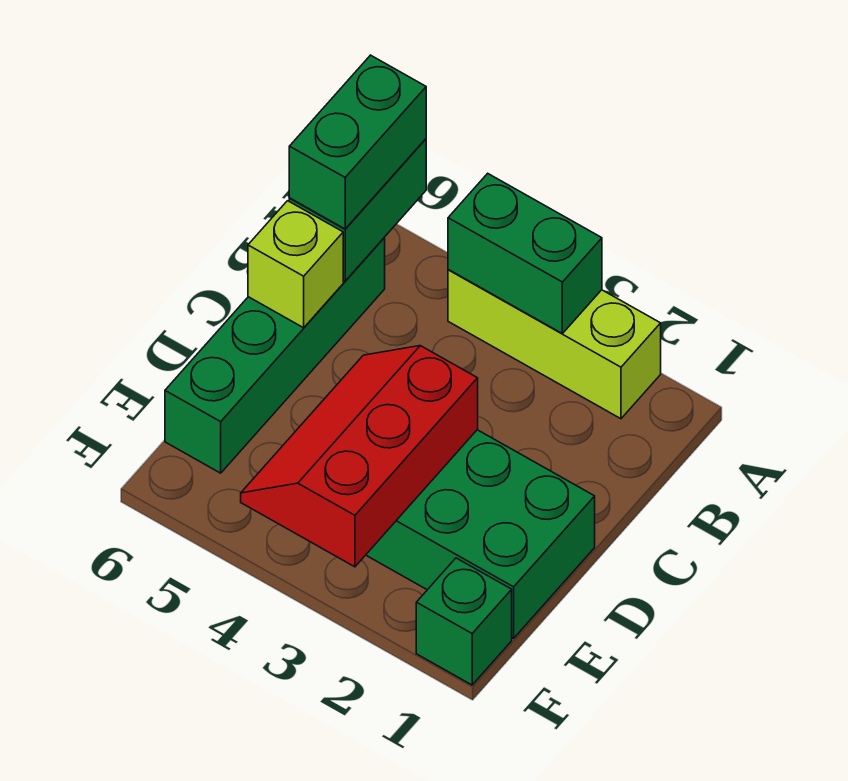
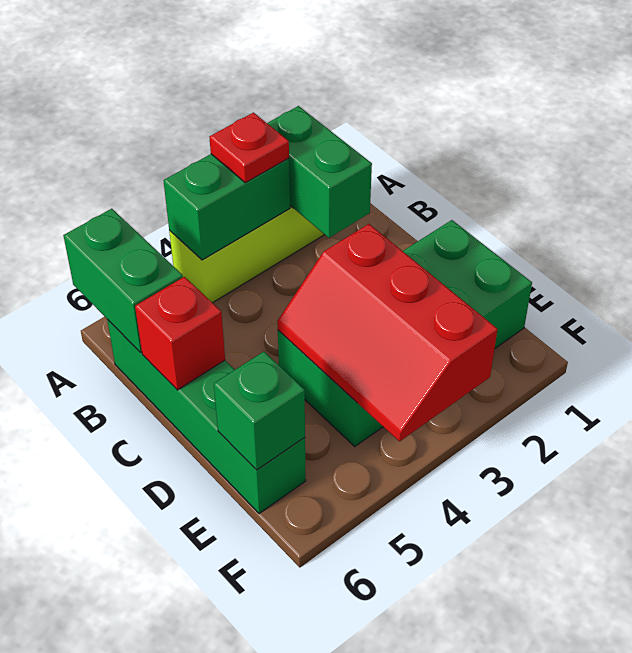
none -> red 1x1 plate [209,113,289,183]
green 1x2 brick [289,55,426,229] -> green 1x2 brick moved to [267,106,372,238]
lime 1x1 brick [248,201,343,328] -> red 1x1 brick [135,277,225,390]
green 1x1 brick [416,558,512,685] -> green 1x1 brick moved to [214,352,305,470]

